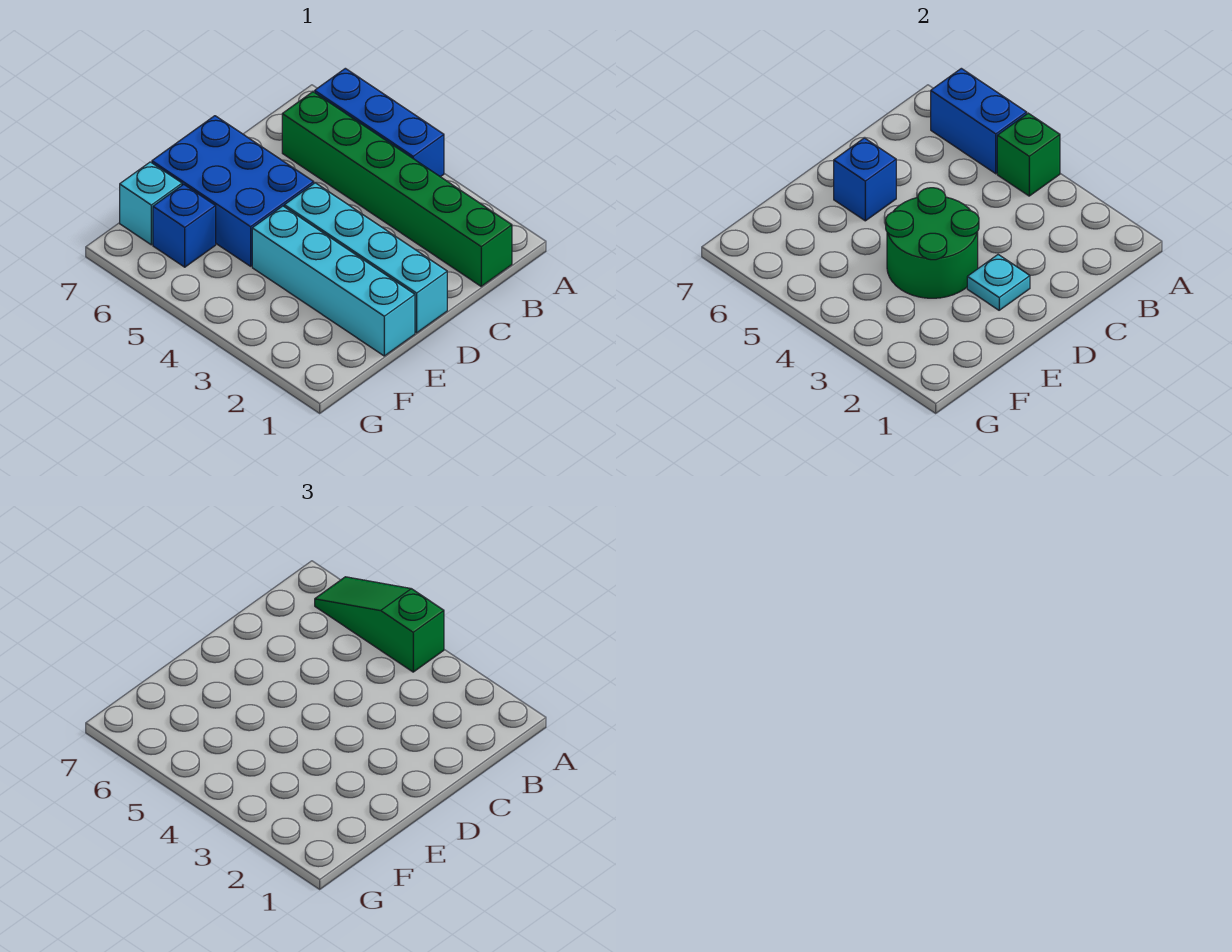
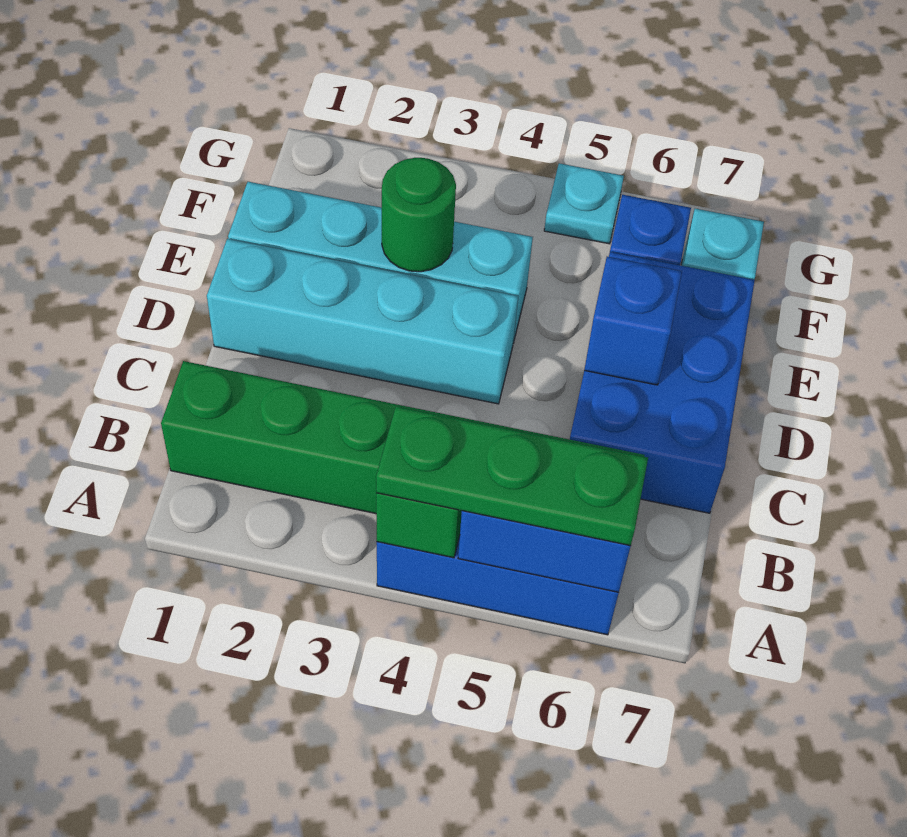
green 1x3 slope [315,577,444,672] -> green 1x3 plate [376,406,648,546]
cyan 1x1 plate [967,255,1030,310] -> cyan 1x1 plate moved to [544,163,624,244]
green 2x2 round brick [886,188,979,298] -> green 1x1 round brick [382,158,456,272]
blue 2x3 brick [152,116,314,266] -> blue 2x3 brick turned to [570,252,755,513]

